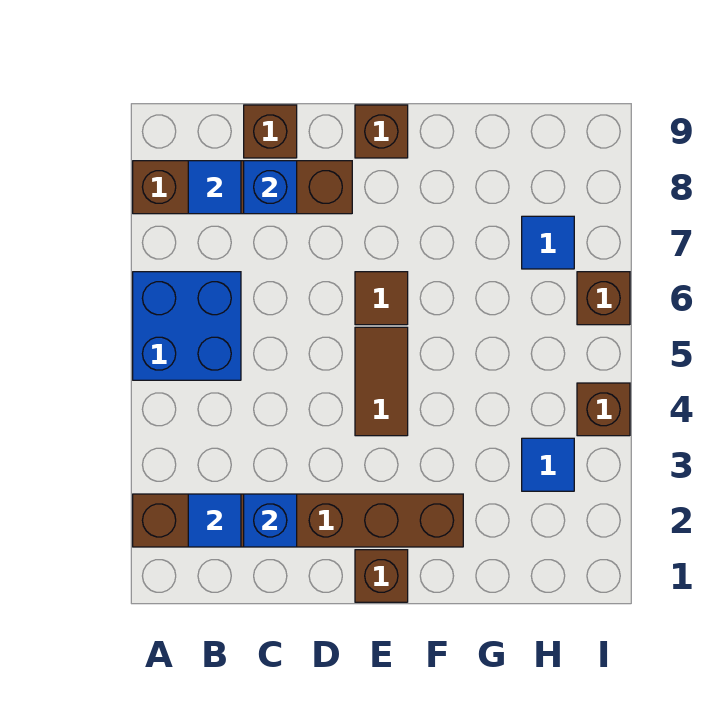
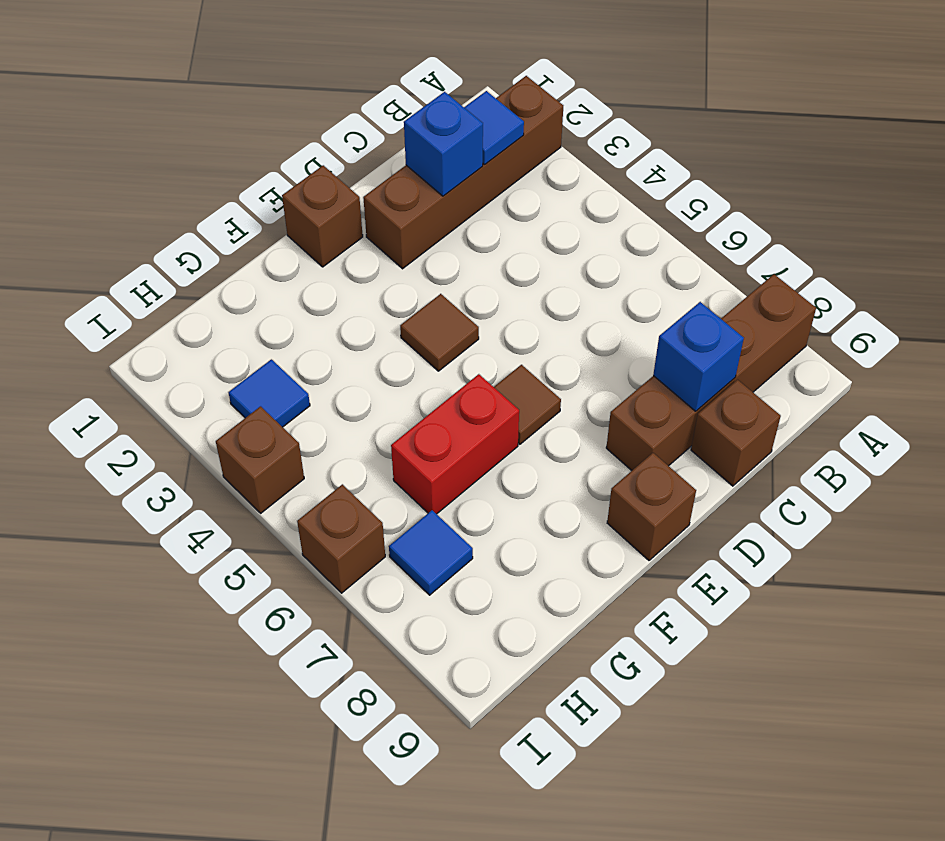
brown 1x6 brick [133,494,463,547] -> brown 1x4 brick [363,76,563,269]
blue 2x2 brick [133,272,241,380] -> none
blue 1x1 tile [188,161,241,214] -> none
brown 1x2 tile [355,327,408,436] -> brown 1x1 tile [400,294,479,371]
none -> red 1x2 brick [391,374,519,514]

